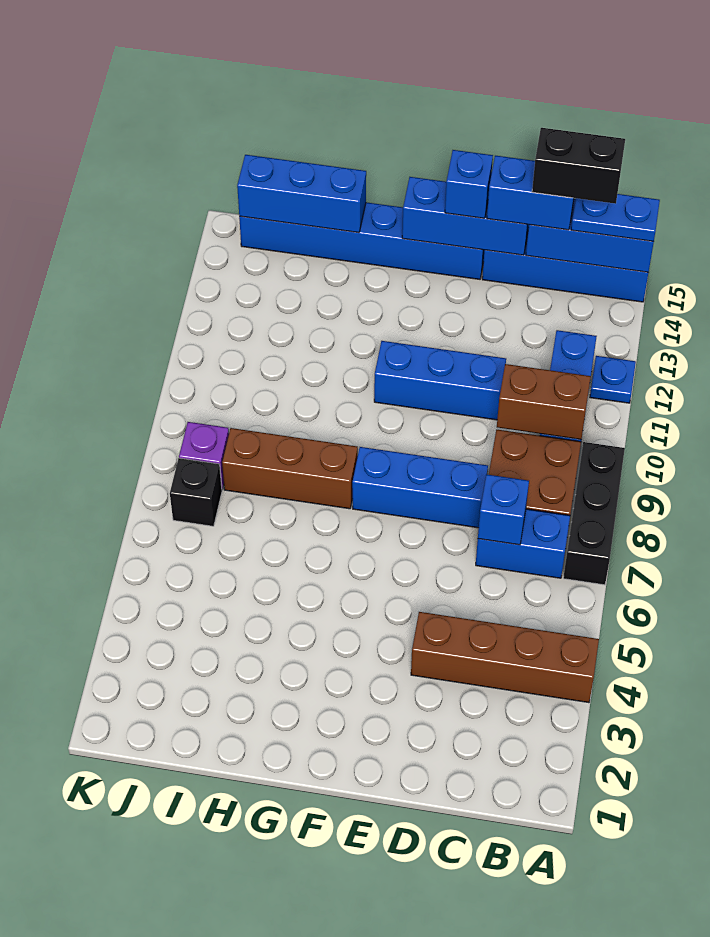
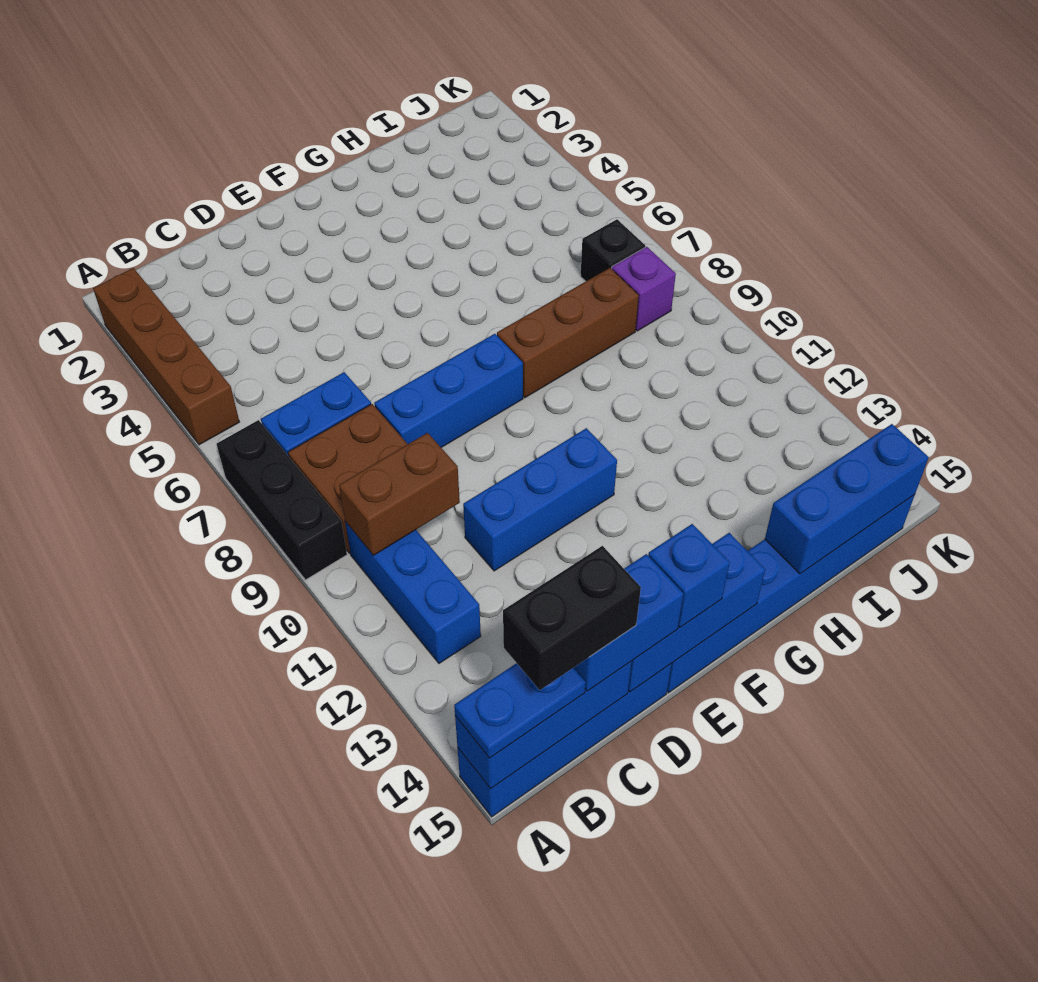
brown 1x4 brick [411,612,599,703] -> brown 1x4 brick turned to [93,268,239,445]
blue 1x1 plate [590,356,636,403] -> none
blue 1x1 brick [478,474,529,545] -> none

